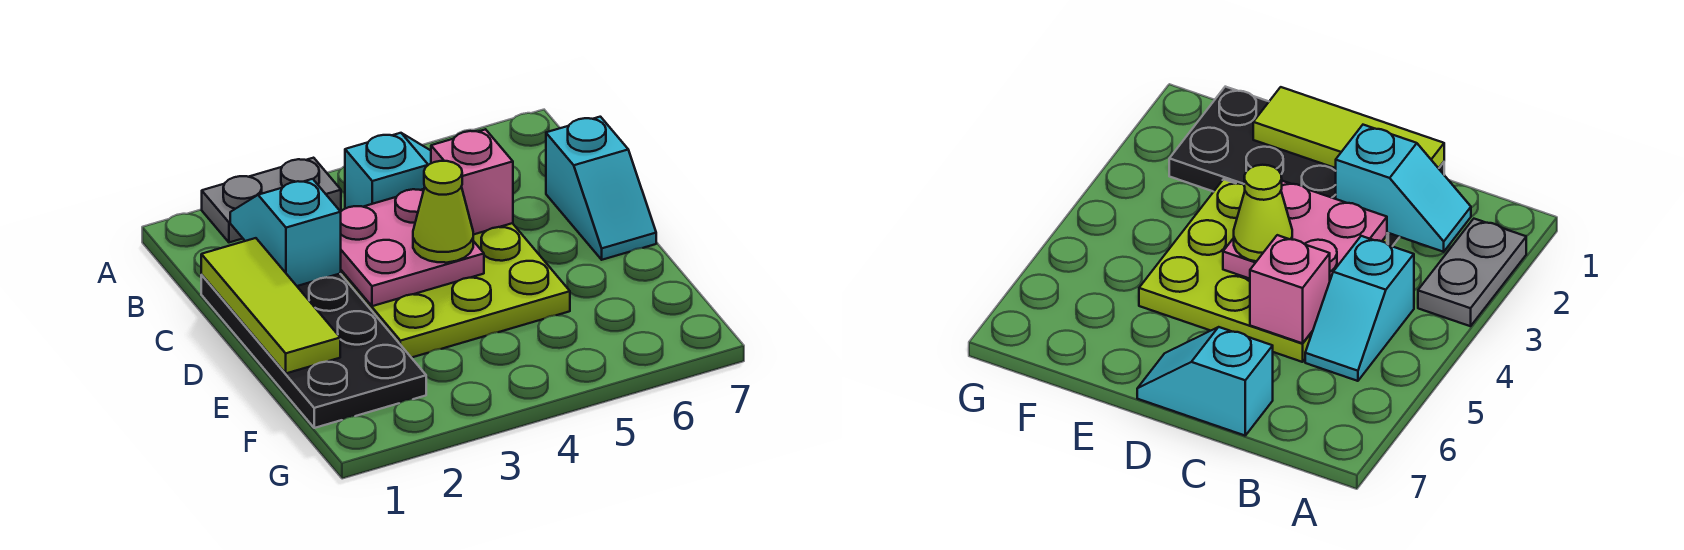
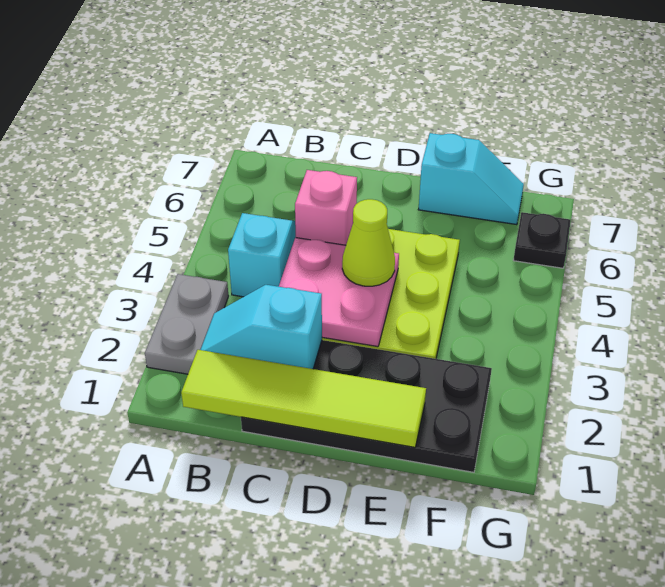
lime 1x3 tile [201,238,340,373] -> lime 1x4 tile [181,350,426,447]
cyan 1x2 slope [546,117,656,260] -> cyan 1x2 slope moved to [418,133,524,225]
none -> black 1x1 plate [514,212,571,268]

